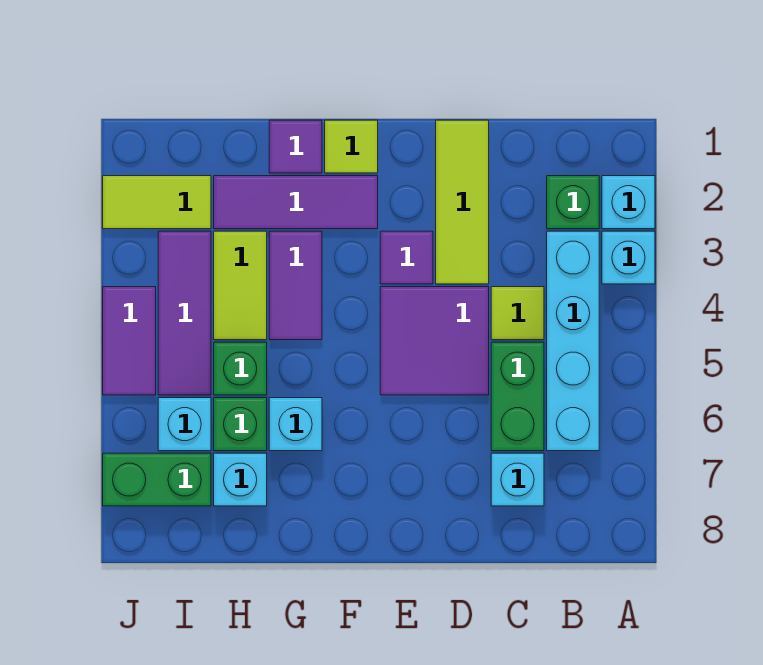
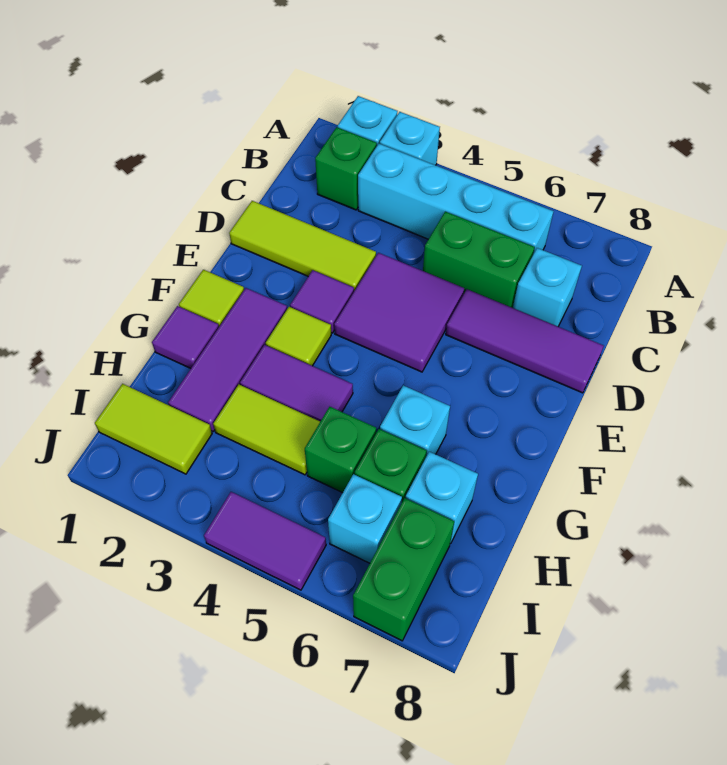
lime 1x1 tile [491,287,544,340] -> lime 1x1 tile moved to [266,307,331,366]
lime 1x2 tile [103,176,211,229] -> lime 1x2 tile turned to [95,384,212,474]
purple 1x3 tile [158,231,211,395] -> purple 1x3 tile moved to [446,289,604,393]

